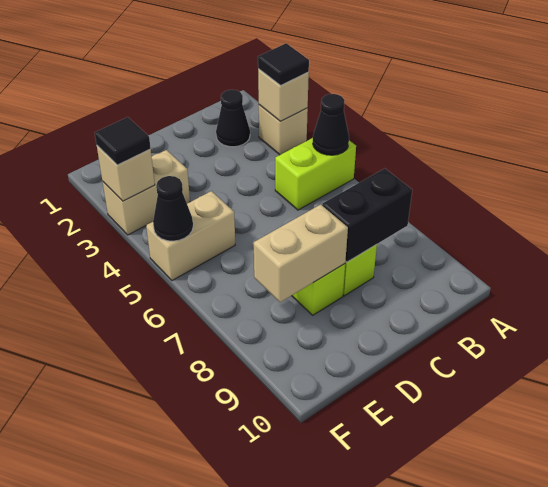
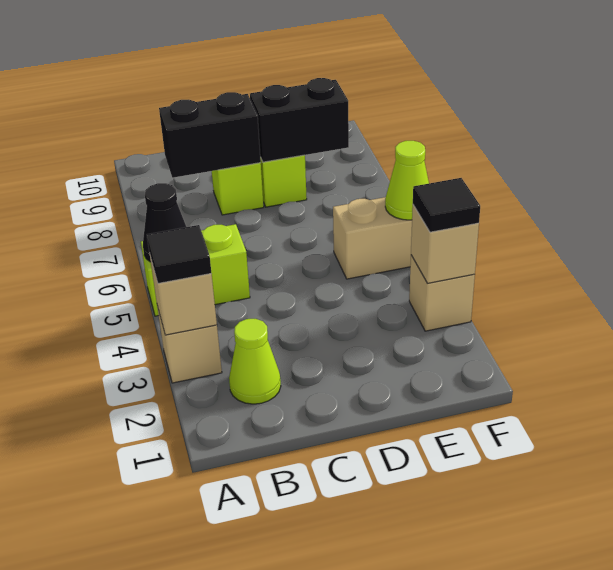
black 1x1 cone [216,90,250,147] -> lime 1x1 cone [229,319,281,404]
tan 1x2 brick [254,205,348,302] -> black 1x2 brick [250,78,349,162]
tan 1x2 brick [103,150,190,235] -> tan 1x1 brick [409,255,475,331]
black 1x1 cone [153,176,193,241] -> lime 1x1 cone [385,141,429,220]

